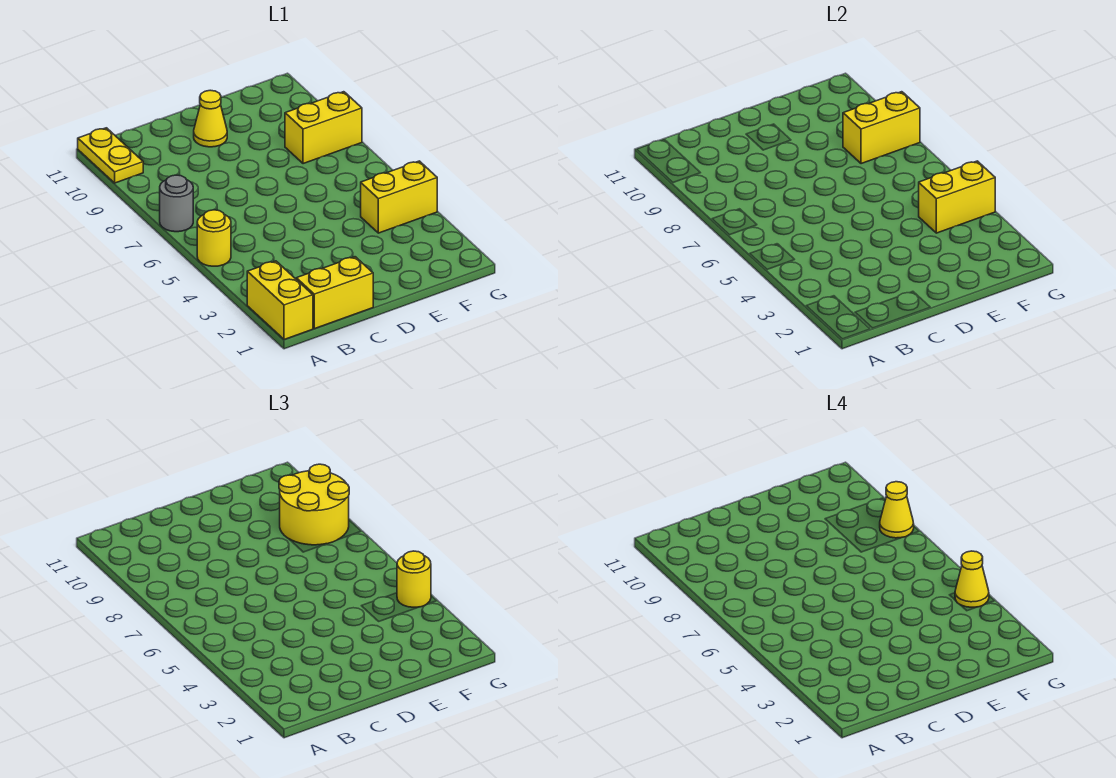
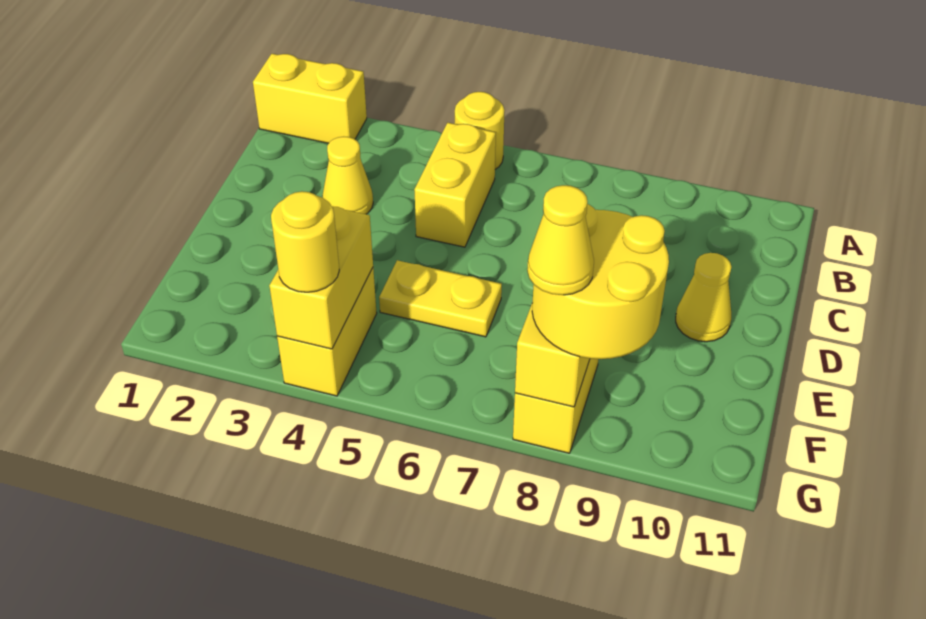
grey 1x1 round brick [160,175,193,232] -> none
yellow 1x2 plate [78,128,143,183] -> yellow 1x2 plate moved to [379,260,502,337]
yellow 1x2 brick [296,257,373,329] -> yellow 1x2 brick moved to [414,123,496,247]
yellow 1x1 cone [955,551,989,607] -> yellow 1x1 cone moved to [322,137,373,214]

